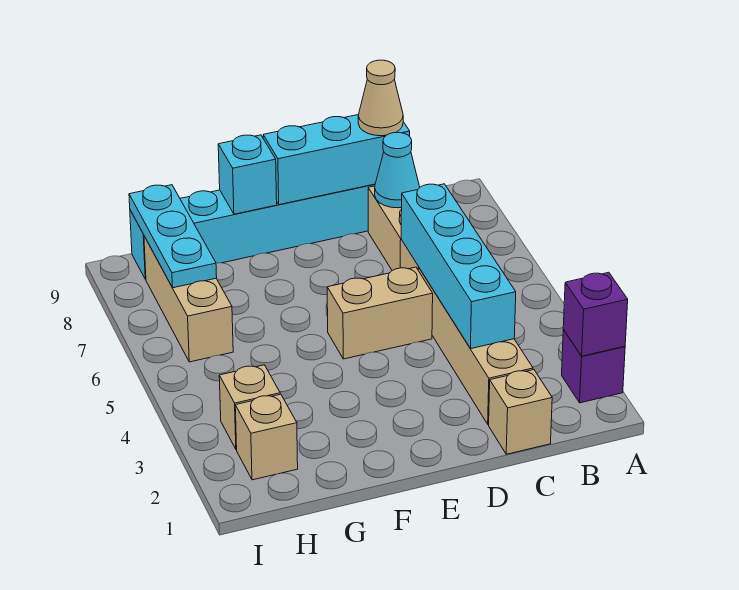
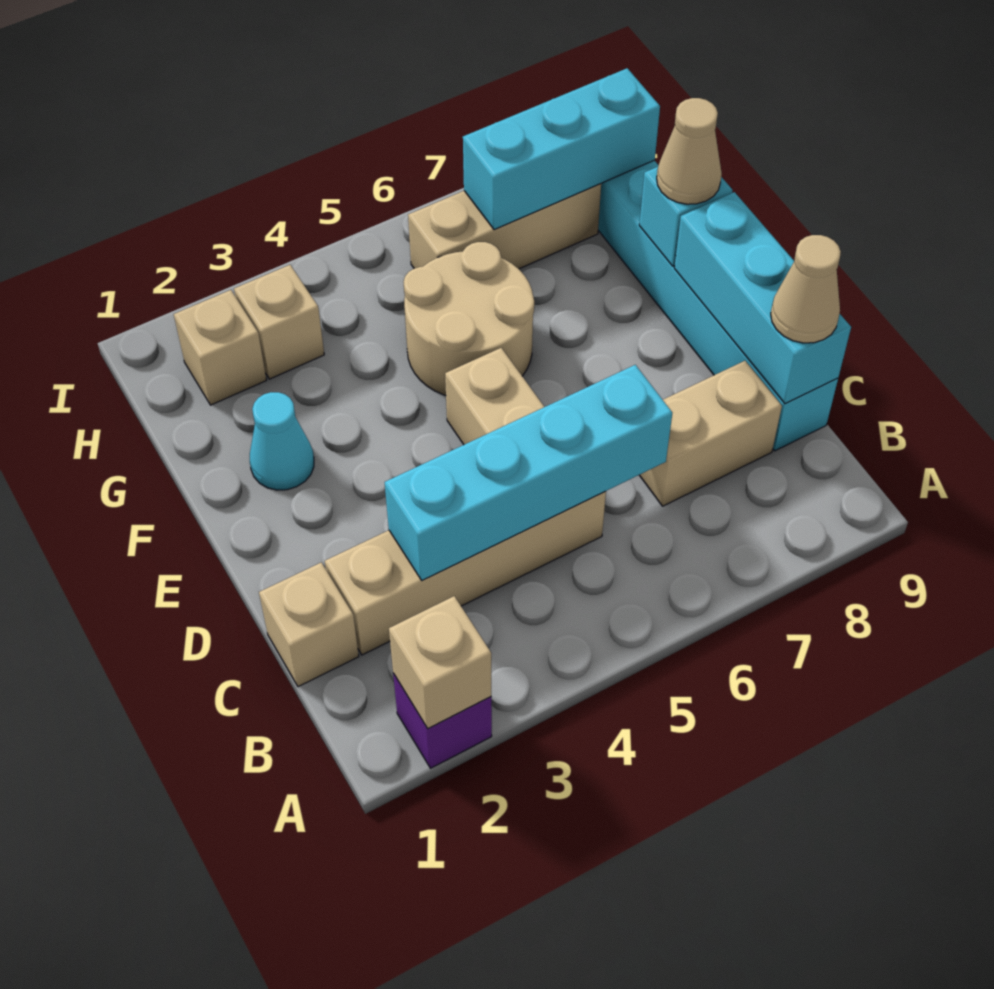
purple 1x1 brick [563,272,628,356] -> tan 1x1 brick [389,596,491,728]
cyan 1x1 cone [375,133,420,208] -> cyan 1x1 cone moved to [250,392,314,490]
none -> tan 2x2 round brick [404,242,534,395]
none -> tan 1x1 cone [657,98,722,204]
cyan 1x3 plate [129,185,217,288] -> cyan 1x3 brick [463,68,660,230]

